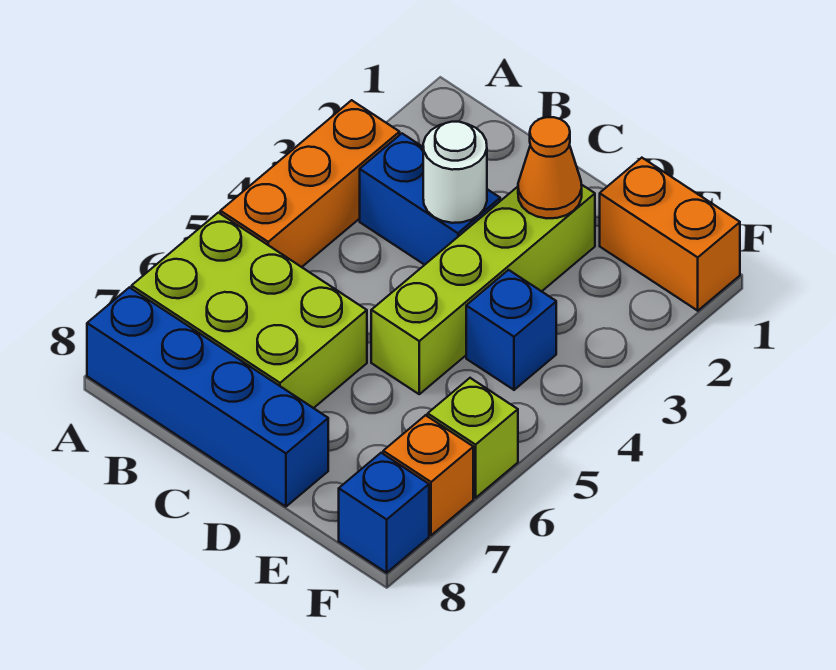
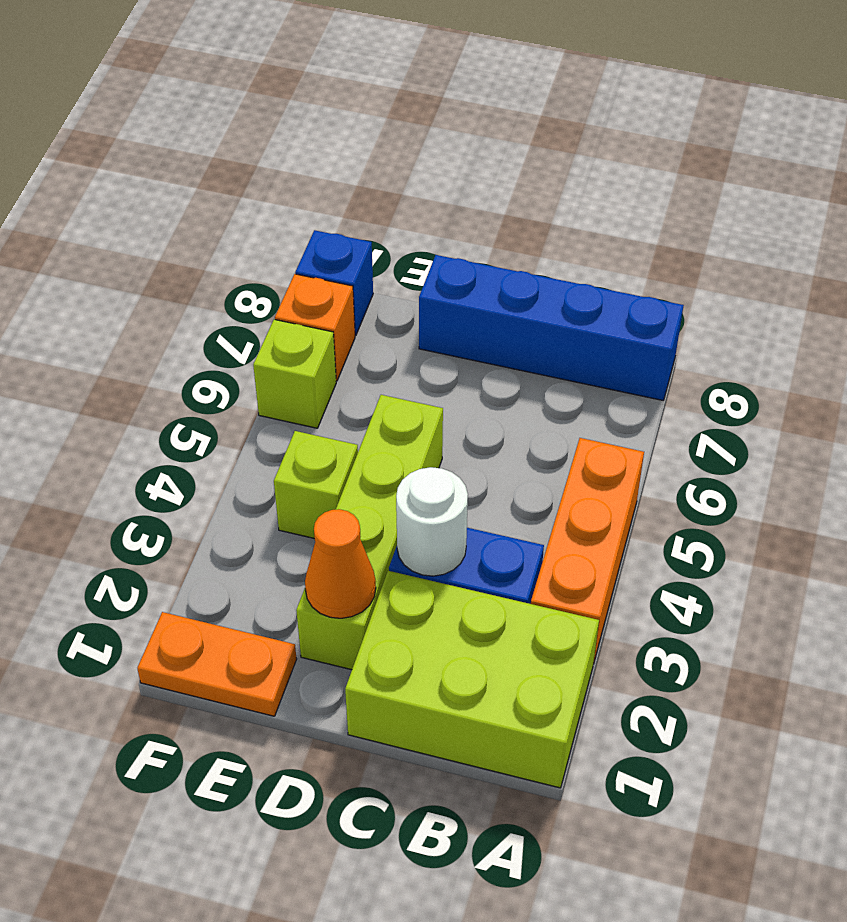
lime 2x3 brick [132,213,367,408] -> lime 2x3 brick moved to [345,571,599,788]
orange 1x2 brick [600,158,740,311] -> orange 1x2 plate [137,612,297,716]
blue 1x1 brick [466,270,556,390] -> lime 1x1 brick [274,431,358,538]

